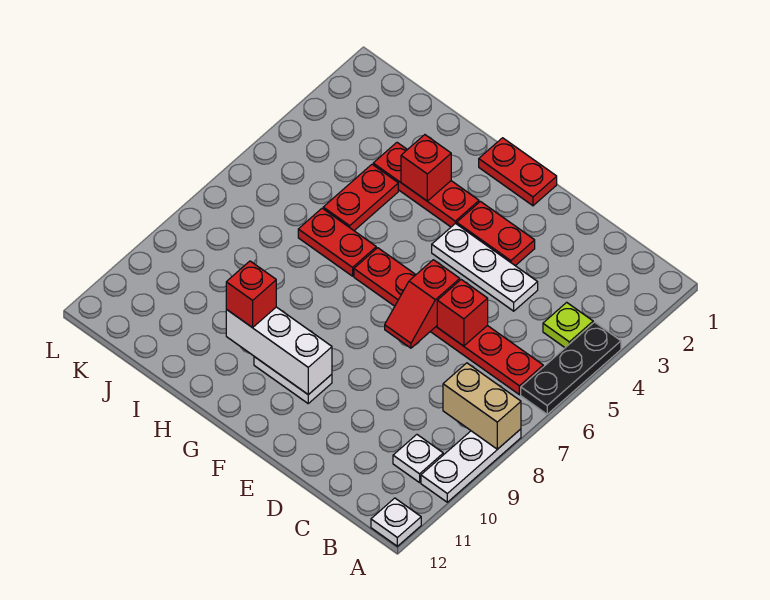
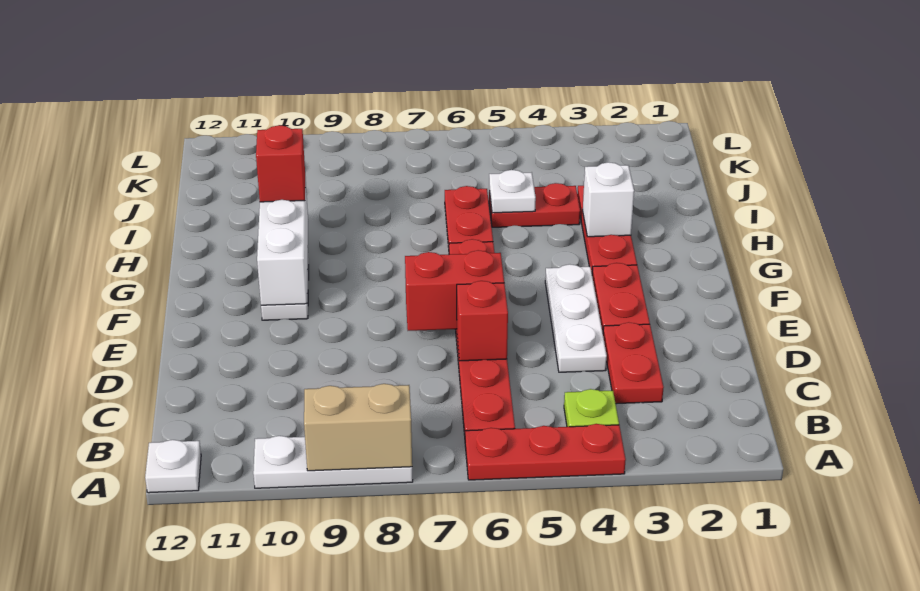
black 1x3 plate [521,322,621,414] -> red 1x3 plate [465,424,626,480]
tan 1x2 brick [443,363,521,449] -> tan 1x2 brick turned to [304,384,412,471]
white 1x1 plate [393,435,443,483] -> white 1x1 plate moved to [489,170,536,213]
red 1x2 slope [385,260,460,348] -> red 1x2 brick [405,250,504,331]
red 1x2 plate [479,138,557,206] -> red 1x2 plate moved to [603,322,664,404]
red 1x1 brick [401,135,451,201] -> white 1x1 brick [583,162,634,237]

